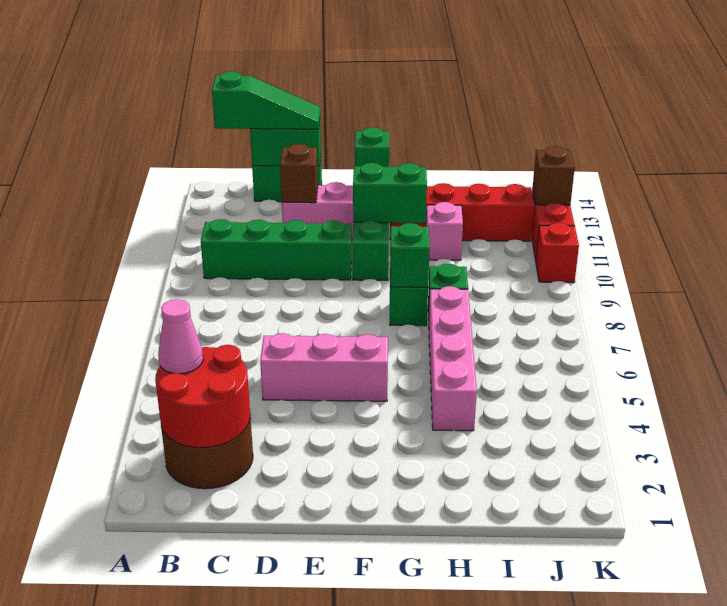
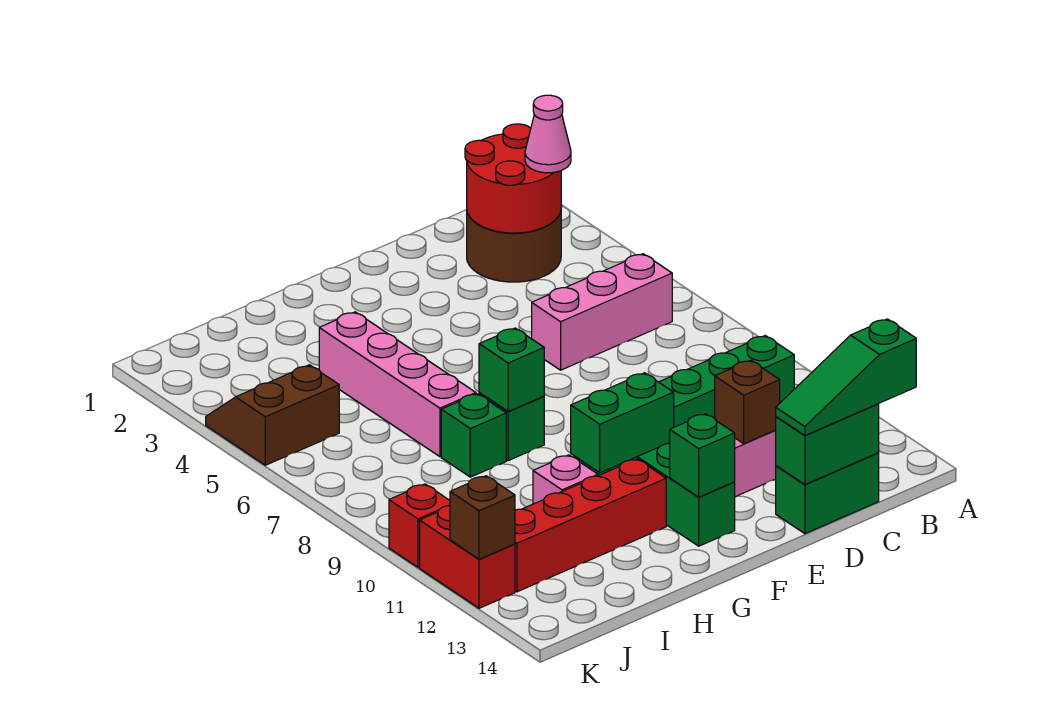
pink 1x3 brick [260,333,388,401] -> pink 1x3 brick moved to [532,254,672,370]
none -> brown 2x2 slope [206,365,339,465]

